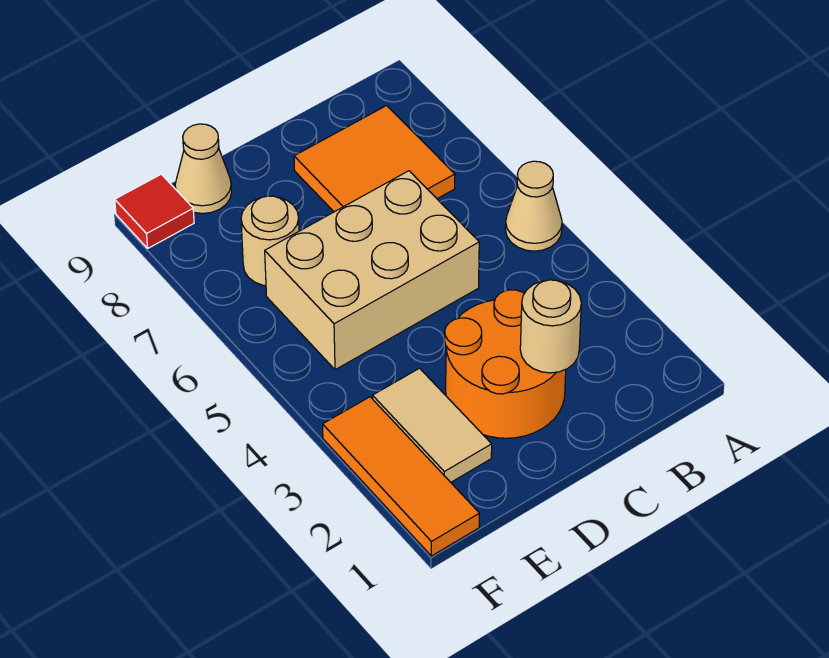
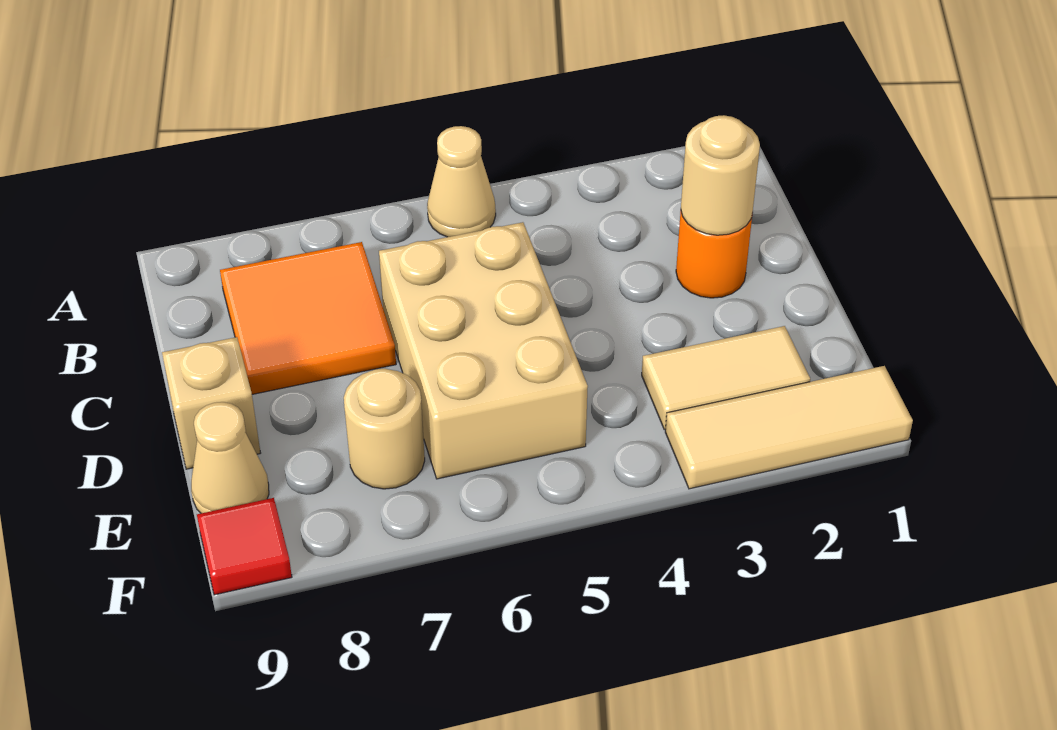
orange 2x2 round brick [445,290,566,438] -> orange 1x1 round brick [676,212,752,298]
none -> tan 1x1 brick [162,337,260,469]
orange 1x3 tile [323,397,479,556] -> tan 1x3 tile [665,366,913,489]

